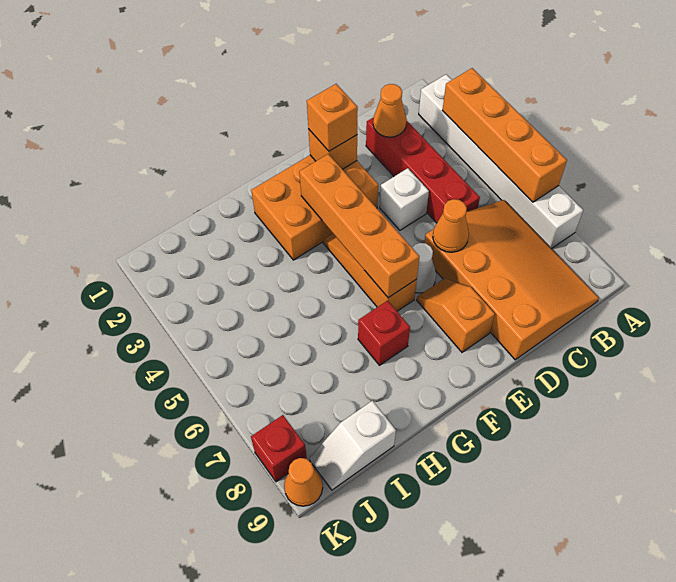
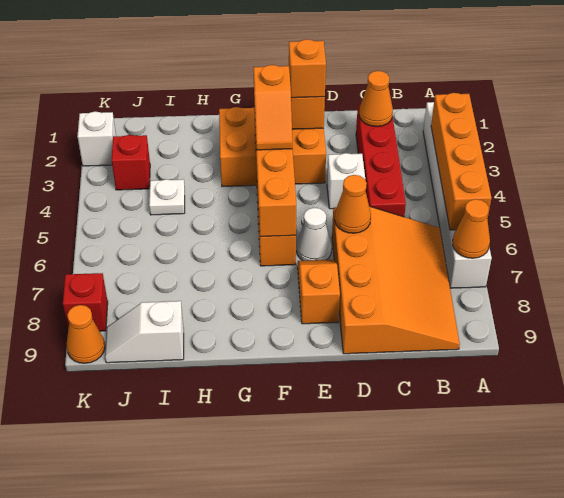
none -> orange 1x1 cone [453,199,490,258]
none -> orange 1x2 slope [253,65,292,150]
red 1x1 brick [358,301,410,365] -> red 1x1 brick moved to [112,135,150,190]
none -> white 1x1 plate [149,179,185,215]
none -> white 1x1 brick [78,112,116,166]

